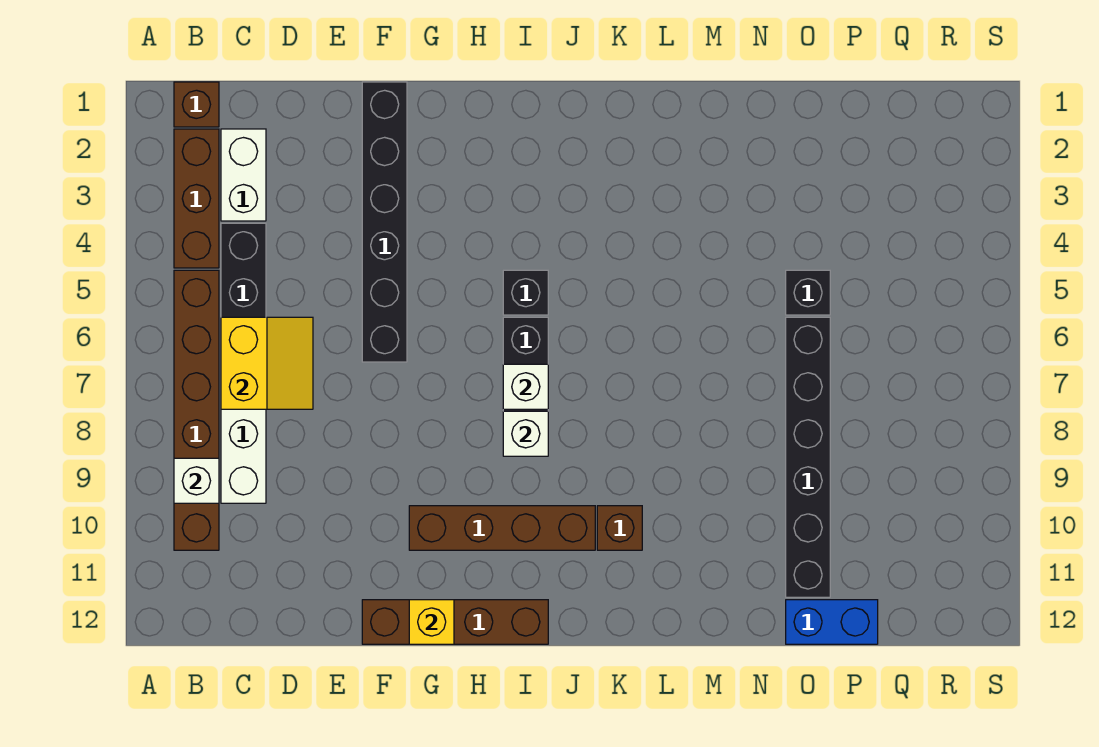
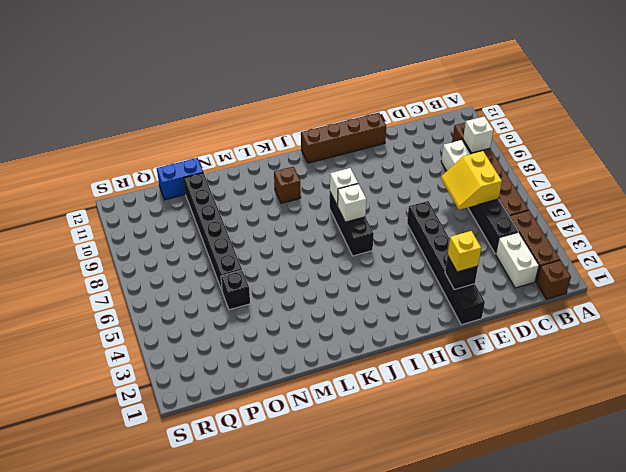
brown 1x4 brick [409,506,595,550] -> none
yellow 1x1 brick [409,600,454,644] -> yellow 1x1 brick moved to [448,231,481,272]
black 1x1 brick [503,270,548,315] -> black 1x1 brick moved to [445,256,478,290]

